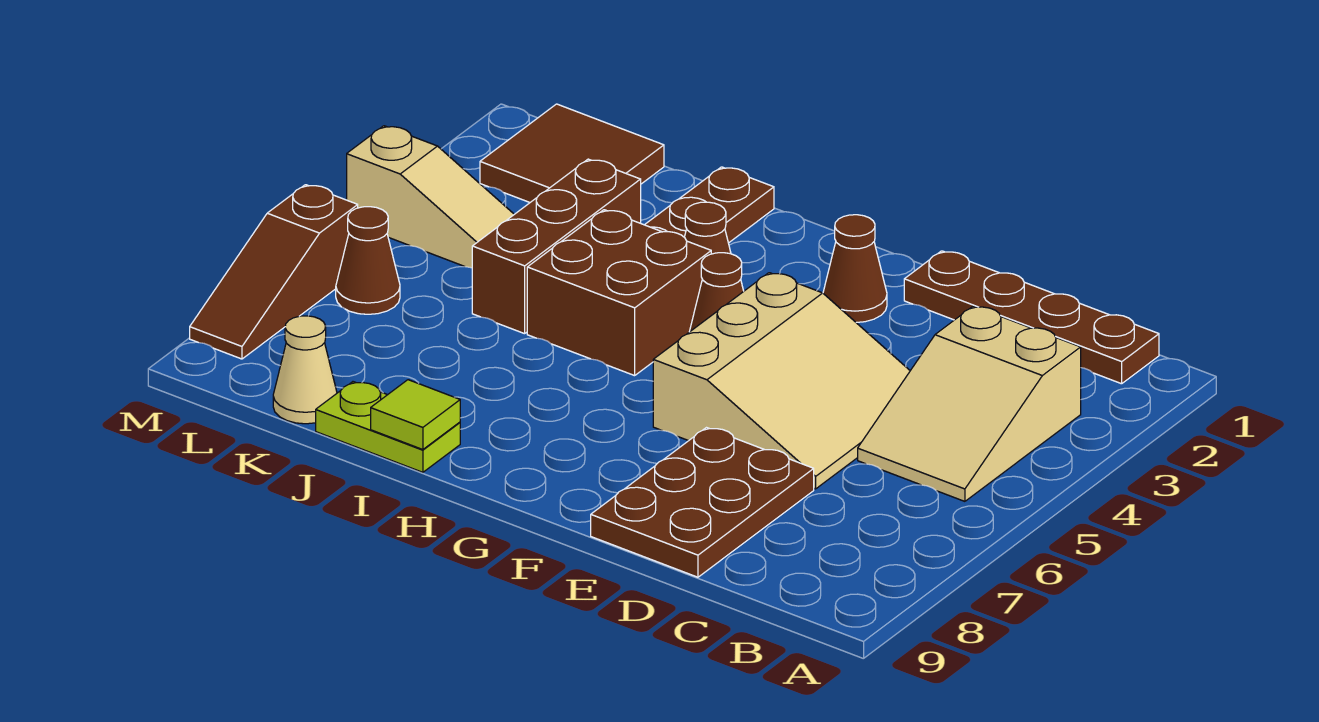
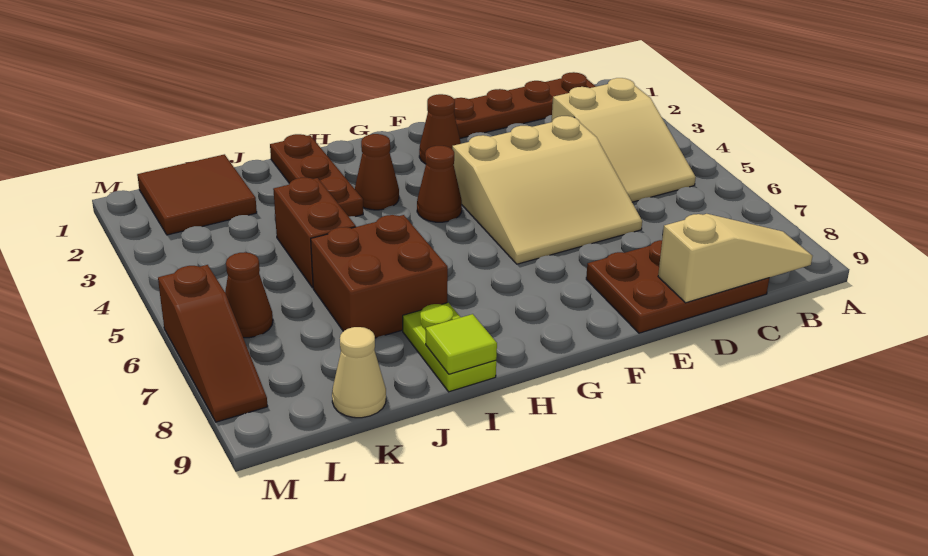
tan 3x3 slope [653,273,910,489] -> tan 3x3 slope turned to [452,116,642,264]
brown 2x3 plate [591,428,814,577] -> brown 2x3 plate turned to [586,240,769,333]
brown 2x2 brick [527,210,711,376] -> brown 2x2 brick moved to [311,215,448,338]
lime 1x2 plate [316,382,460,472] -> lime 1x2 plate turned to [403,303,496,392]
brown 1x3 brick [472,159,641,334] -> brown 1x2 brick [273,178,356,288]
tan 1x3 slope [347,126,514,268] -> tan 1x3 slope moved to [658,214,812,303]

